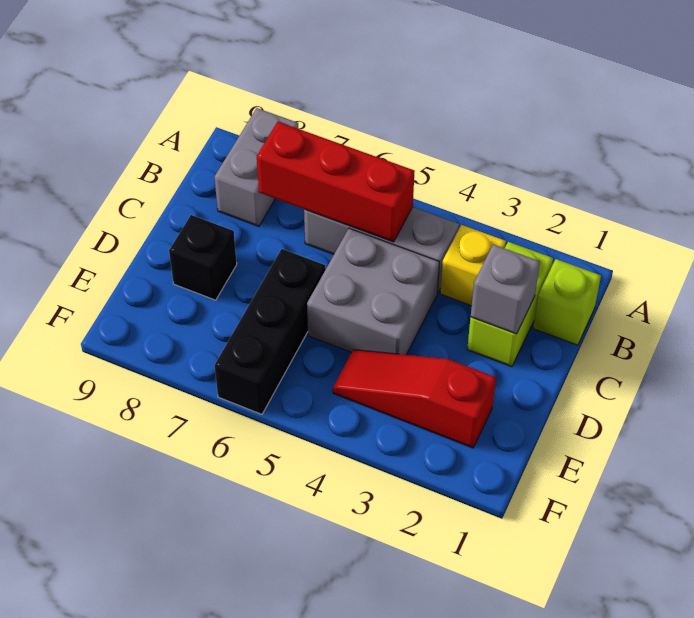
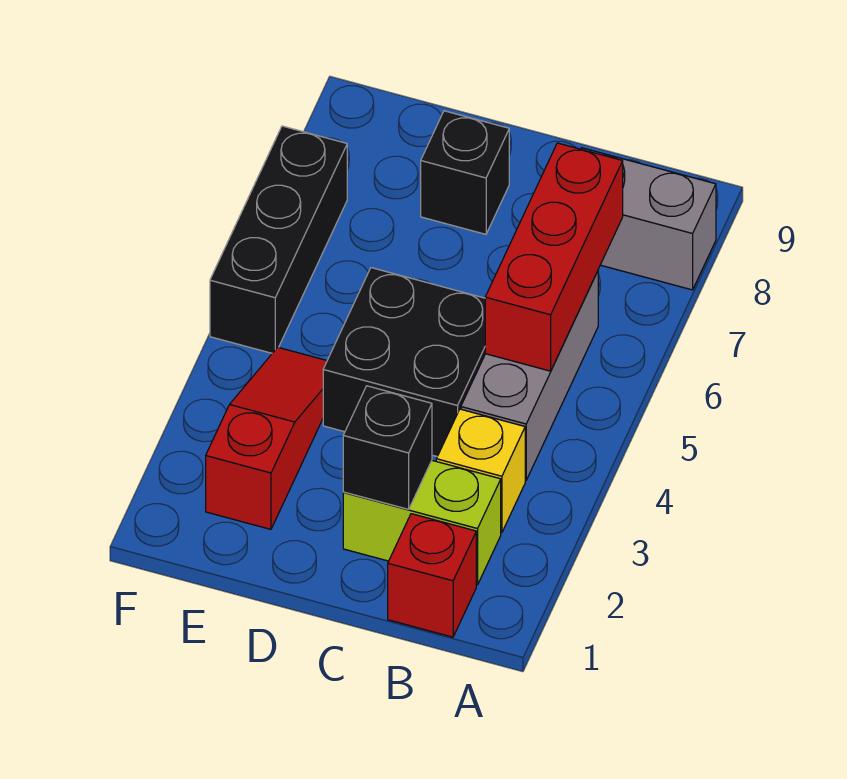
lime 1x1 brick [533,259,601,345] -> red 1x1 brick [388,514,476,637]
grey 1x1 brick [471,244,540,334] -> black 1x1 brick [343,386,432,509]
grey 2x2 brick [307,228,439,355] -> black 2x2 brick [323,268,485,457]
black 1x3 brick [215,249,326,414] -> black 1x3 brick turned to [210,126,347,353]

